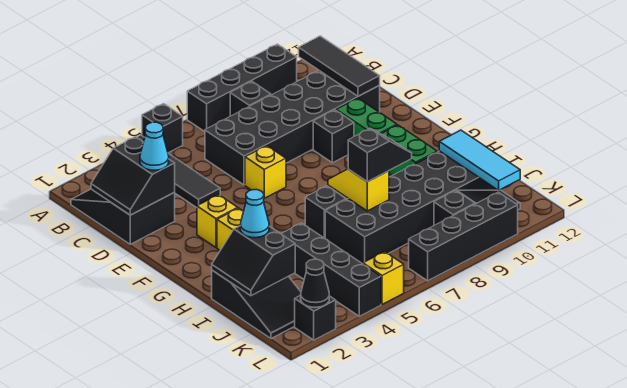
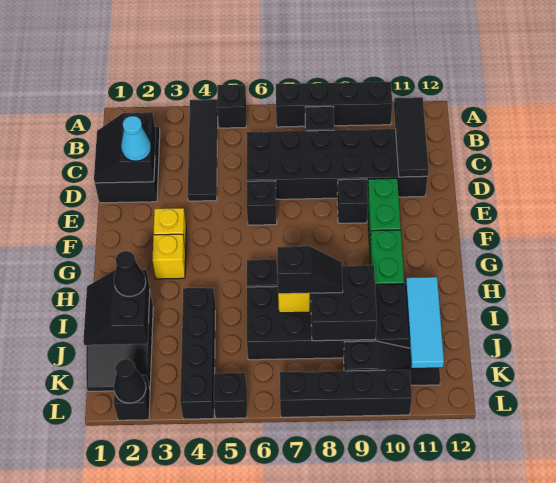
yellow 1x1 brick [245,146,286,198] -> black 1x1 brick [247,181,277,225]
cyan 1x1 cone [240,190,269,238] -> black 1x1 cone [114,251,146,297]
none -> black 2x2 brick [311,265,377,341]
yellow 1x1 brick [363,252,404,305] -> black 1x1 brick [214,373,247,419]

